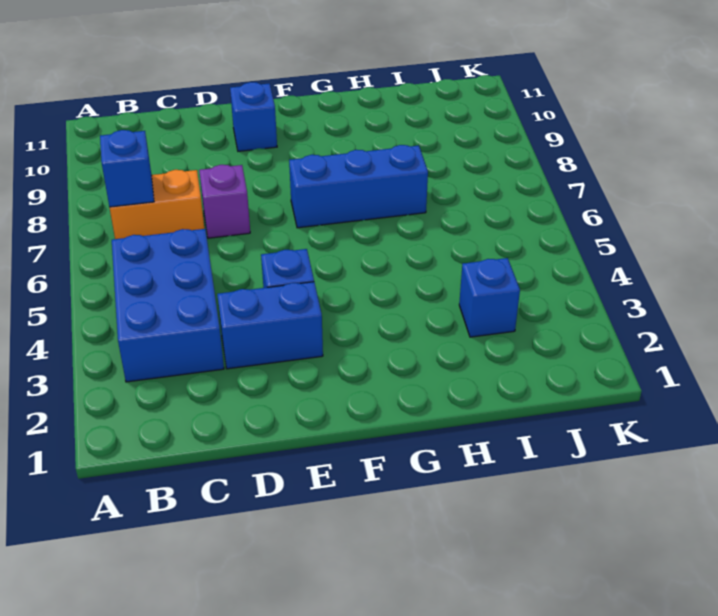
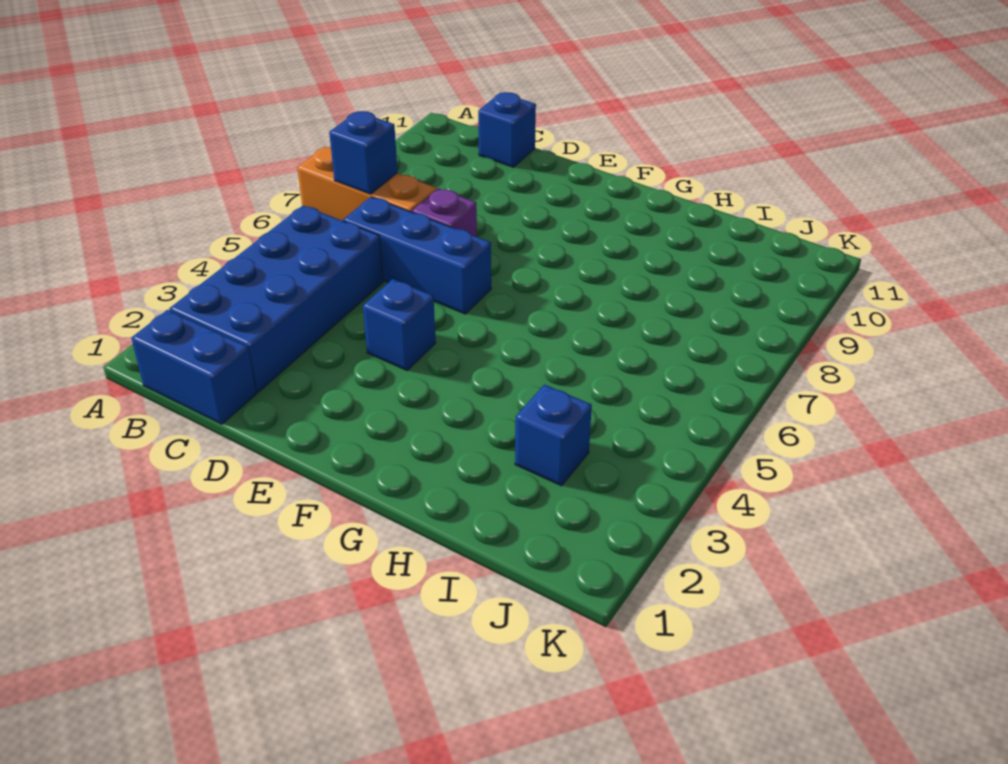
blue 2x3 brick [112,229,224,382] -> blue 2x4 brick [169,206,383,393]
orange 1x2 brick [110,170,204,239] -> orange 1x3 brick [297,147,437,221]
blue 1x2 brick [217,282,323,369] -> blue 1x2 brick moved to [131,310,256,424]
blue 1x1 brick [230,82,277,151] -> blue 1x1 brick moved to [478,92,536,167]
blue 1x3 brick [289,145,428,228] -> blue 1x3 brick moved to [343,197,491,314]

